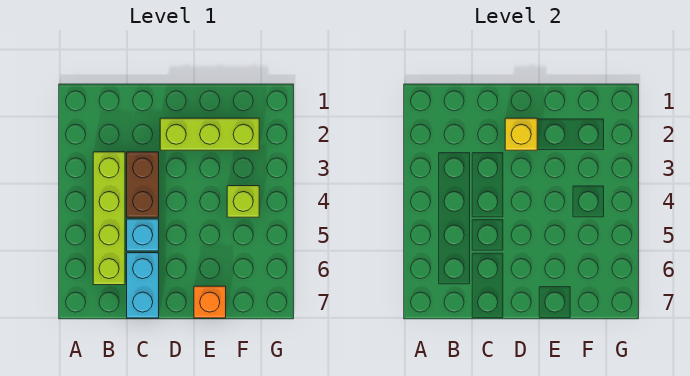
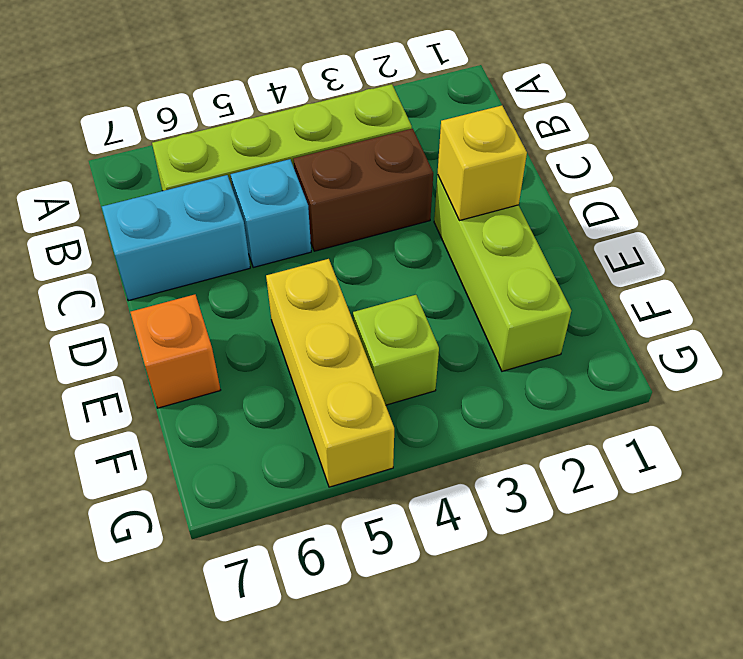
none -> yellow 1x3 brick [266,259,394,487]

